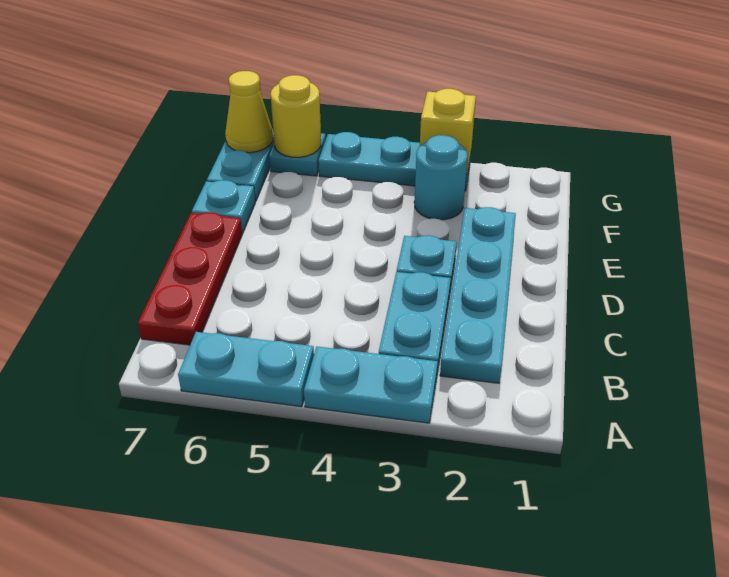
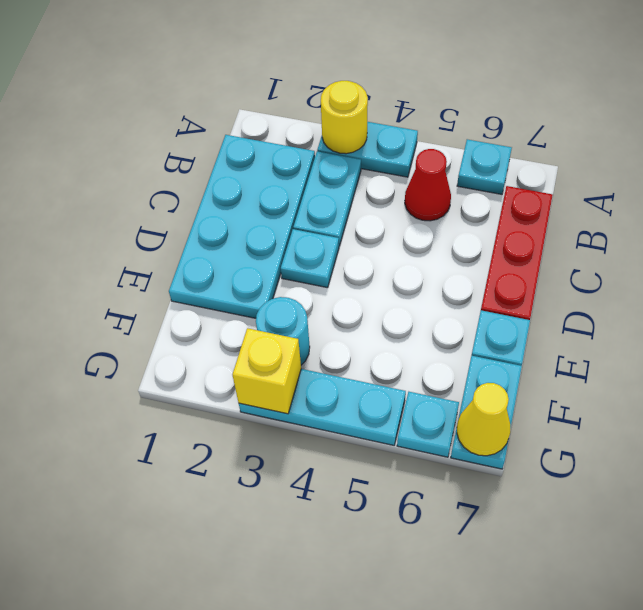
cyan 1x2 plate [178,332,314,407] -> cyan 1x1 plate [457,139,512,194]
cyan 1x4 plate [440,207,516,383] -> cyan 2x4 plate [169,135,315,318]
none -> red 1x1 cone [405,149,451,221]
yellow 1x1 round brick [271,75,321,157] -> yellow 1x1 round brick moved to [321,81,368,154]

